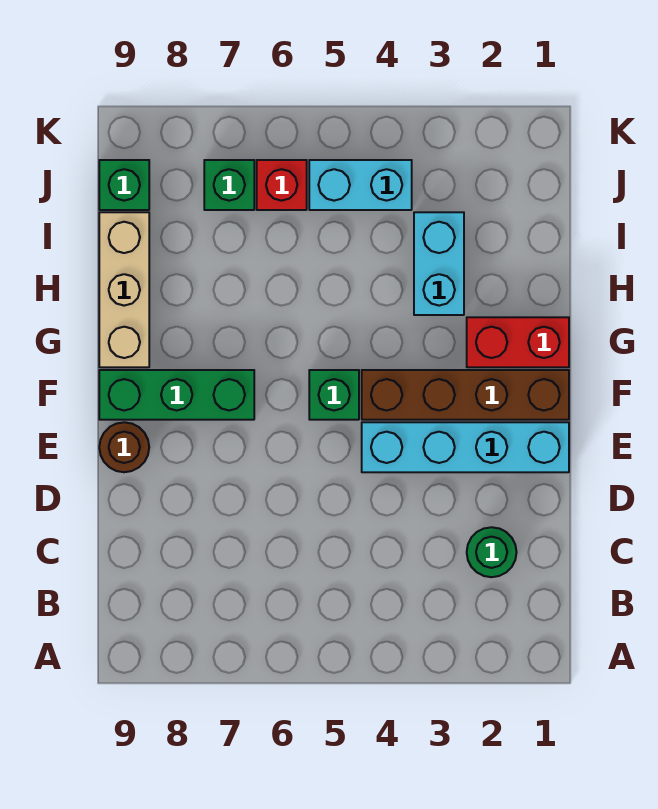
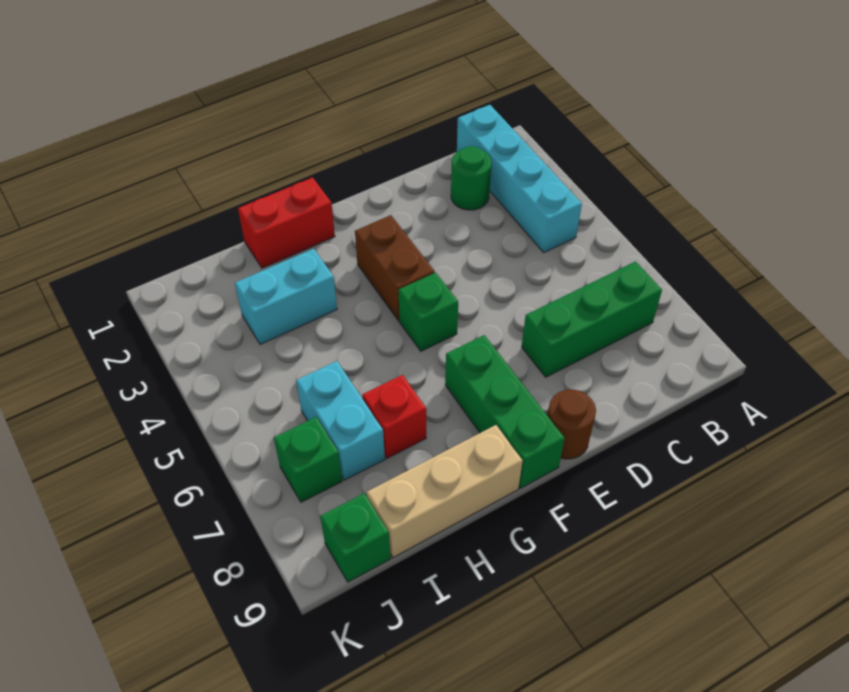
none -> green 1x3 brick [522,261,662,377]
cyan 1x4 brick [362,422,569,472] -> cyan 1x4 brick moved to [457,105,582,252]
brown 1x4 brick [362,370,569,420] -> brown 1x2 brick [355,215,435,321]
red 1x2 brick [467,317,569,367] -> red 1x2 brick turned to [238,177,335,268]
cyan 1x2 brick [309,160,412,210] -> cyan 1x2 brick moved to [296,361,385,480]
red 1x1 brick [257,160,307,210] -> red 1x1 brick moved to [362,375,426,458]

